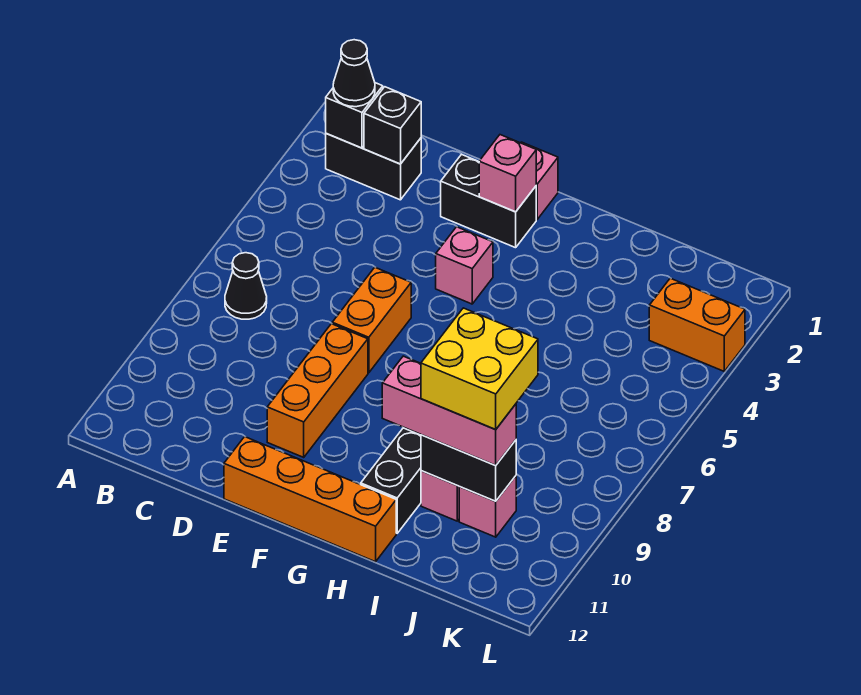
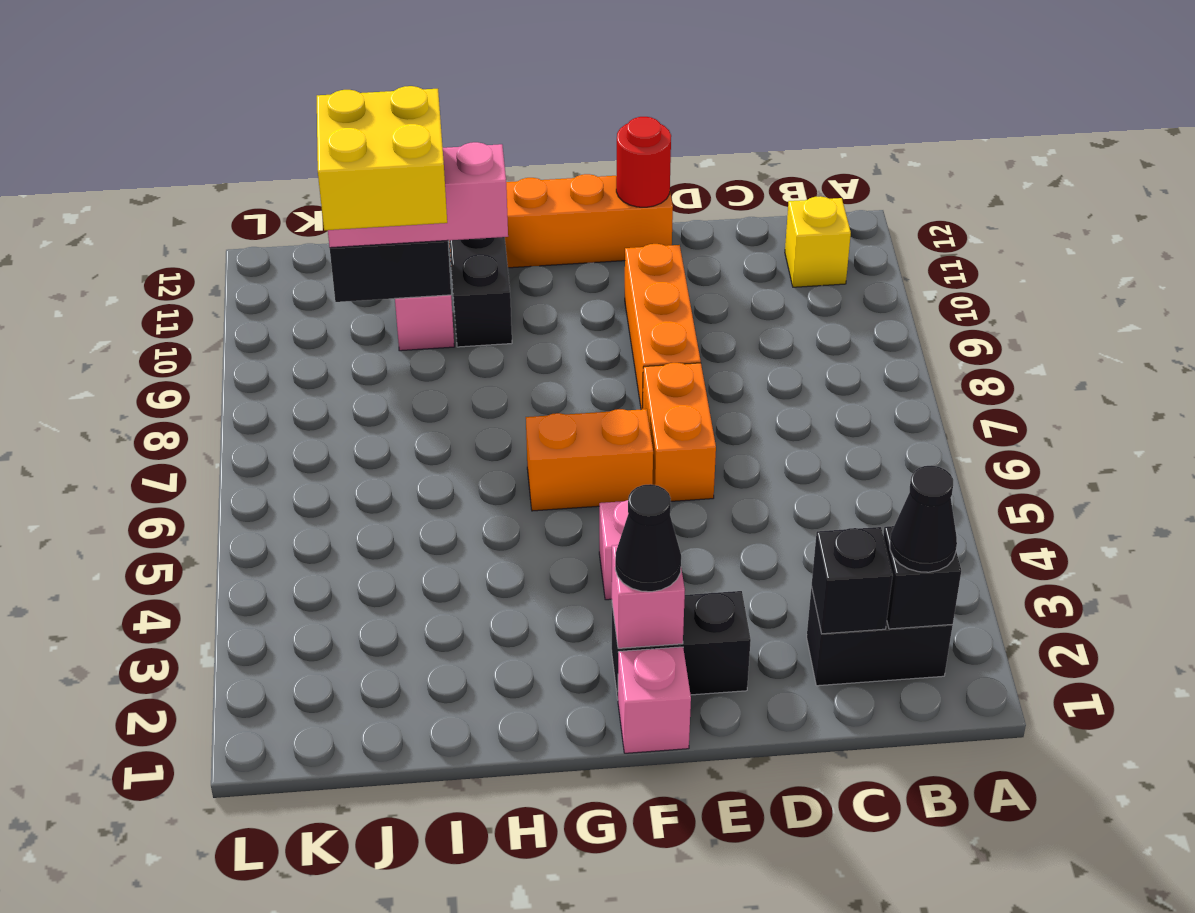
black 1x1 cone [225,253,267,319] -> black 1x1 cone moved to [615,484,681,592]
none -> yellow 1x1 brick [785,196,851,287]
none -> red 1x1 round brick [616,117,671,207]
pink 1x1 brick [459,476,516,537] -> none
orange 1x2 brick [649,278,745,371] -> orange 1x2 brick moved to [526,409,653,511]

